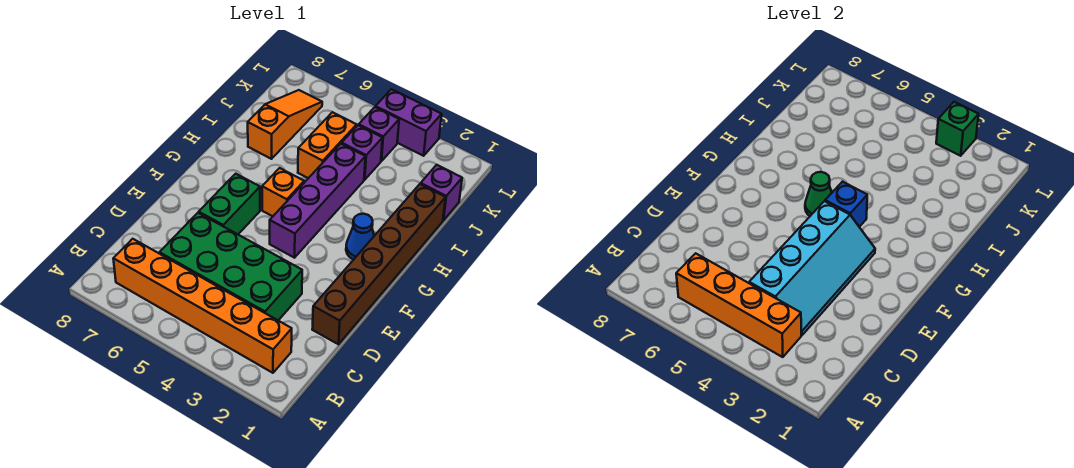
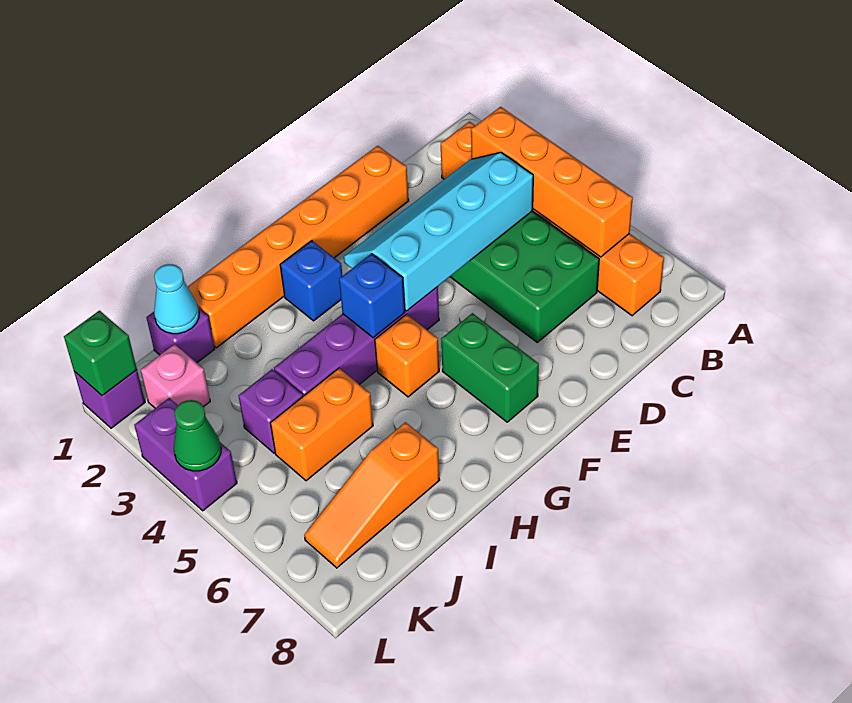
brown 1x6 brick [312,184,446,344] -> orange 1x6 brick [188,146,409,348]
green 1x2 brick [199,174,260,234] -> green 1x2 brick turned to [441,313,539,422]
blue 1x1 cone [346,214,374,260] -> blue 1x1 brick [280,241,342,321]
green 1x1 cone [805,172,832,216] -> green 1x1 cone moved to [174,400,221,471]
none -> cyan 1x1 cone [154,264,199,334]
none -> pink 1x1 brick [141,344,210,408]
purple 1x1 brick [359,107,399,161] -> purple 1x1 brick moved to [74,370,145,428]
green 1x1 brick [936,102,979,156] -> green 1x1 brick moved to [64,311,137,396]

